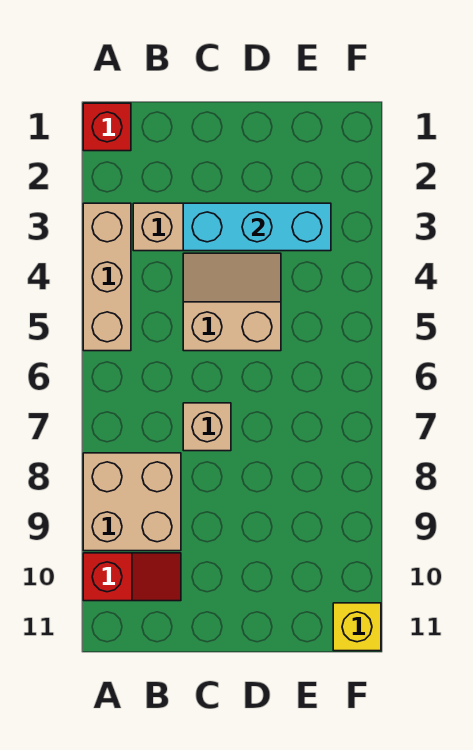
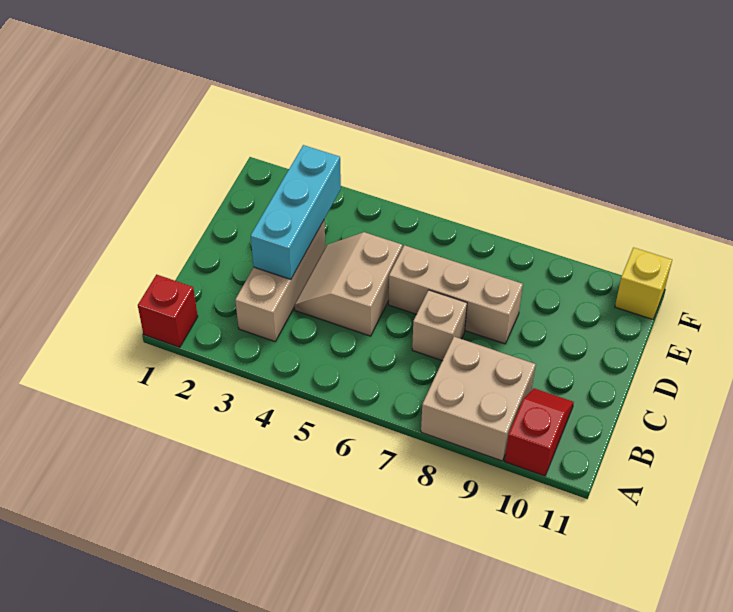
tan 1x3 brick [83,203,131,351] -> tan 1x3 brick moved to [389,245,523,344]

